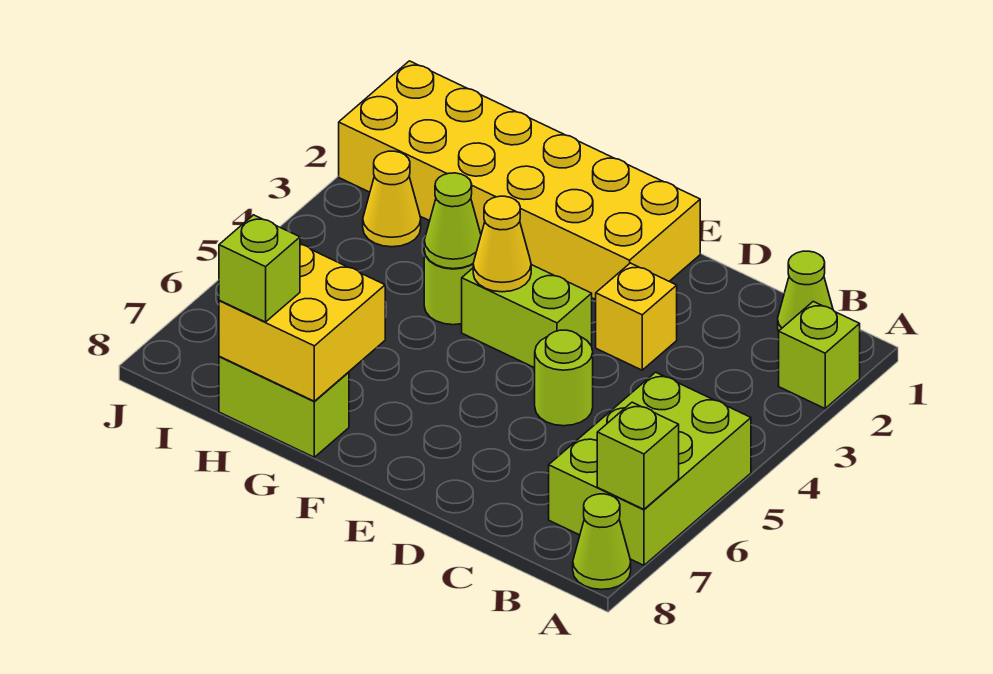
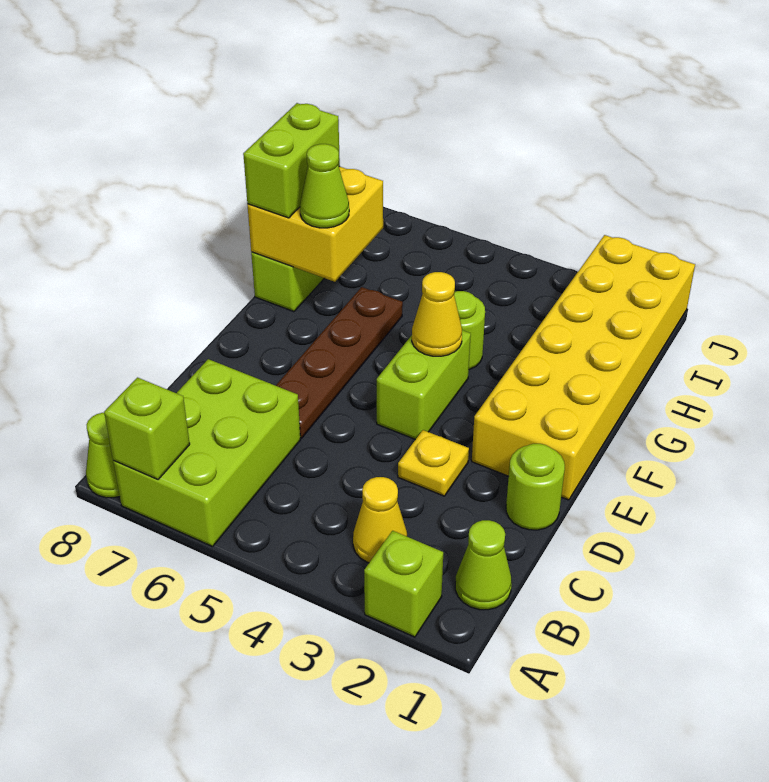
lime 2x3 brick [549,372,751,565] -> lime 2x3 brick turned to [113,359,301,547]
yellow 1x1 brick [596,263,677,370] -> yellow 1x1 plate [398,430,469,496]
lime 1x1 round brick [535,330,593,426] -> lime 1x1 round brick moved to [506,444,565,530]
none -> brown 1x4 plate [276,287,403,438]
lime 1x1 cone [424,173,481,269] -> lime 1x1 cone moved to [300,144,349,228]
lime 1x1 brick [219,215,300,322] -> lime 1x2 brick [243,103,340,218]
yellow 1x1 cone [363,151,421,247] -> yellow 1x1 cone moved to [353,477,407,563]

